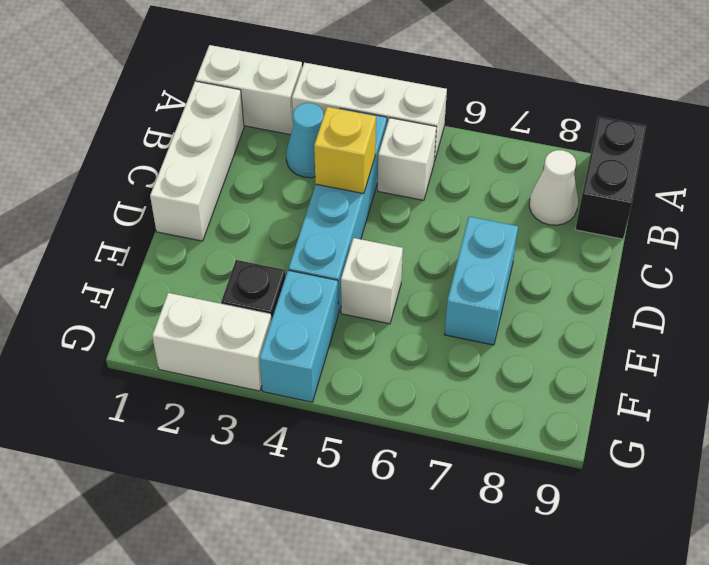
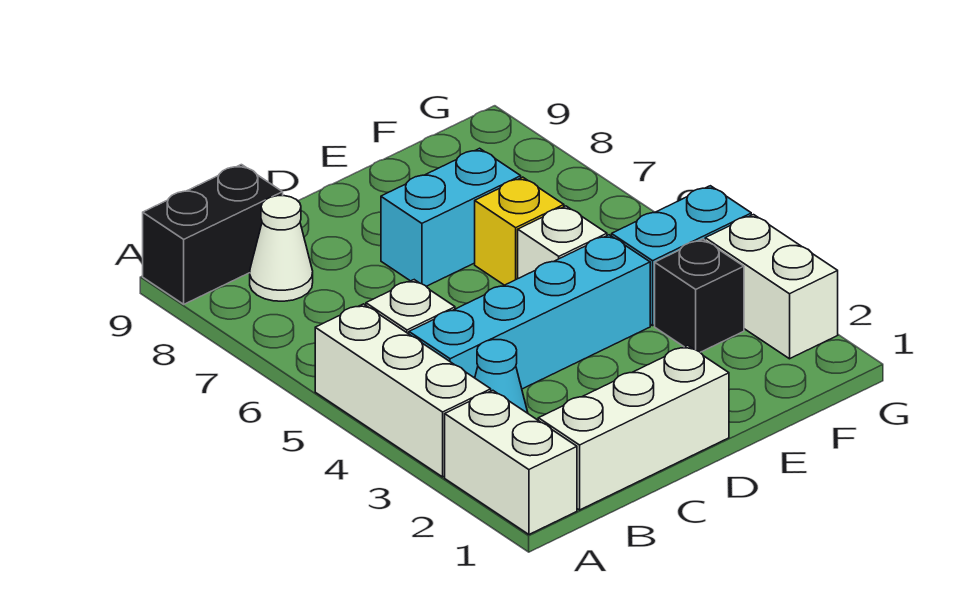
yellow 1x1 brick [314,107,376,194] -> yellow 1x1 brick moved to [475,177,564,285]

